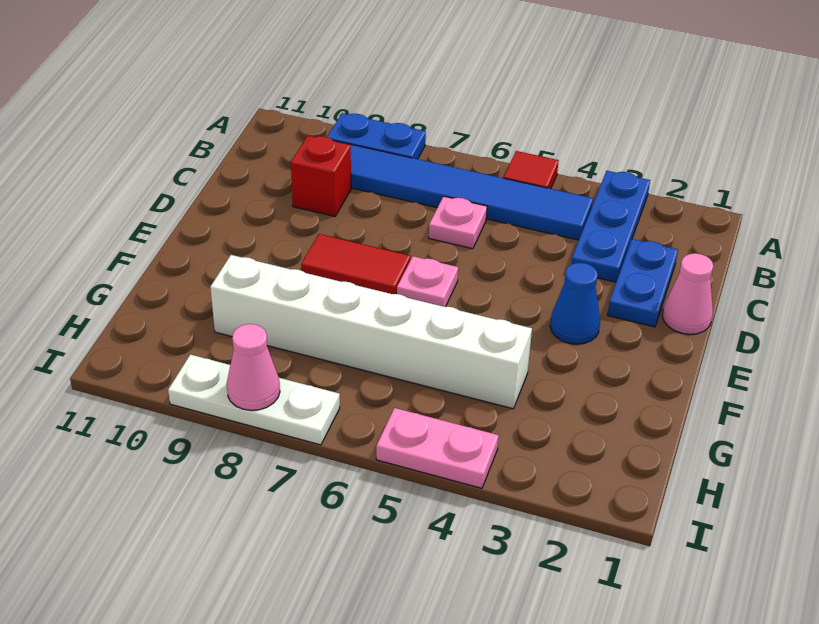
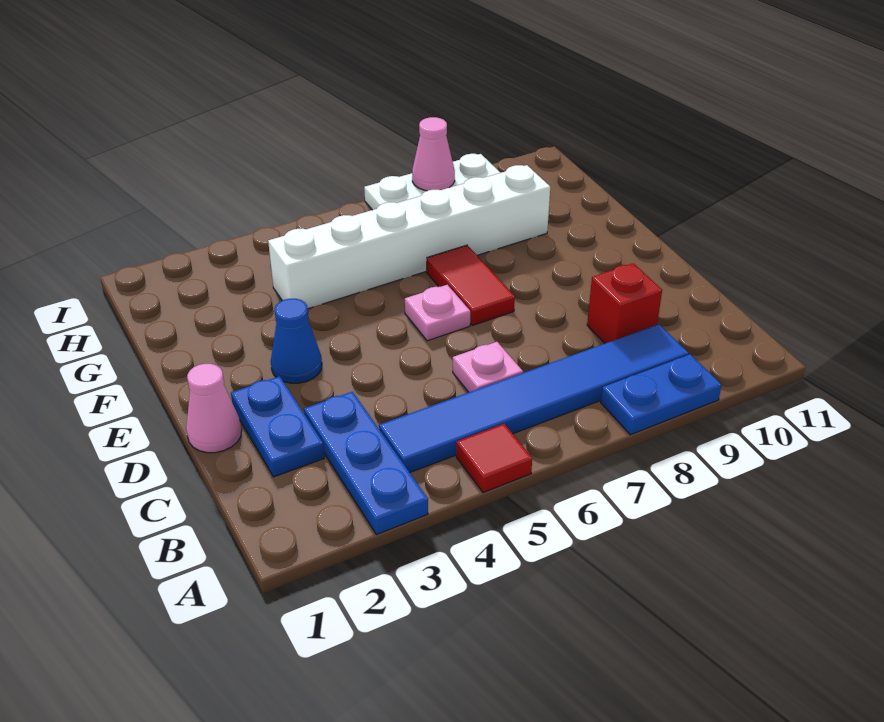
red 1x2 tile [301,234,410,294] -> red 1x2 tile turned to [427,245,515,325]
pink 1x2 plate [376,408,499,488] -> none

